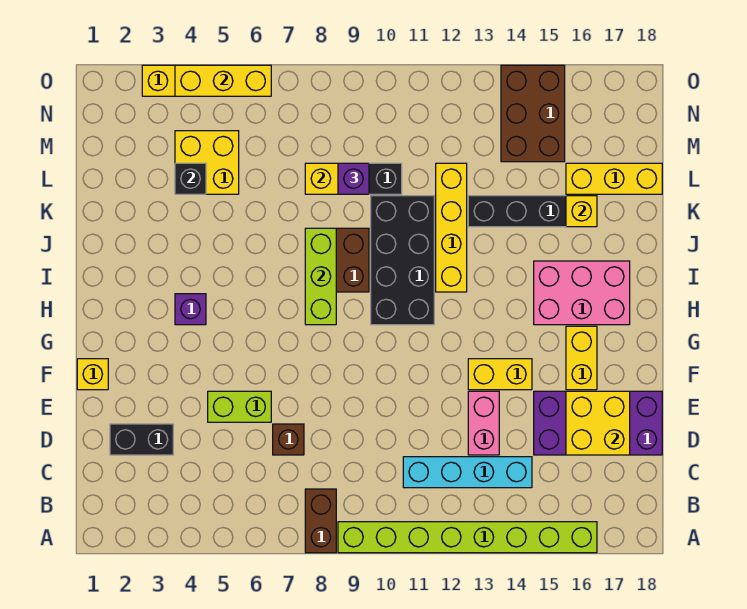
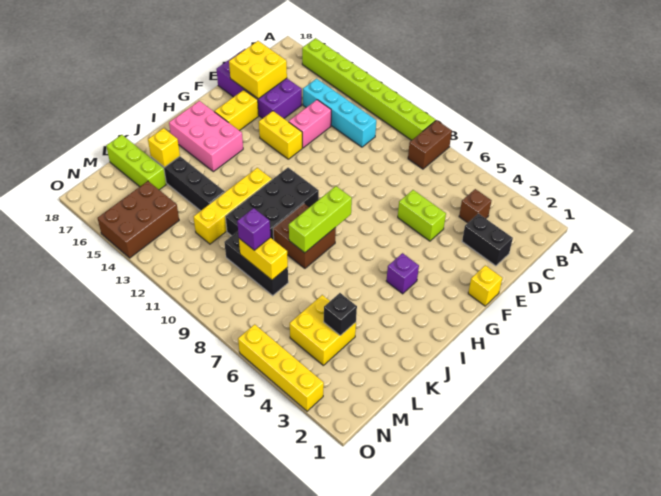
brown 1x1 brick [273,424,304,455] -> brown 1x1 brick moved to [459,189,491,223]
yellow 1x3 brick [566,163,662,194] -> lime 1x3 brick [106,135,166,190]
yellow 1x3 brick [175,65,271,96] -> none

